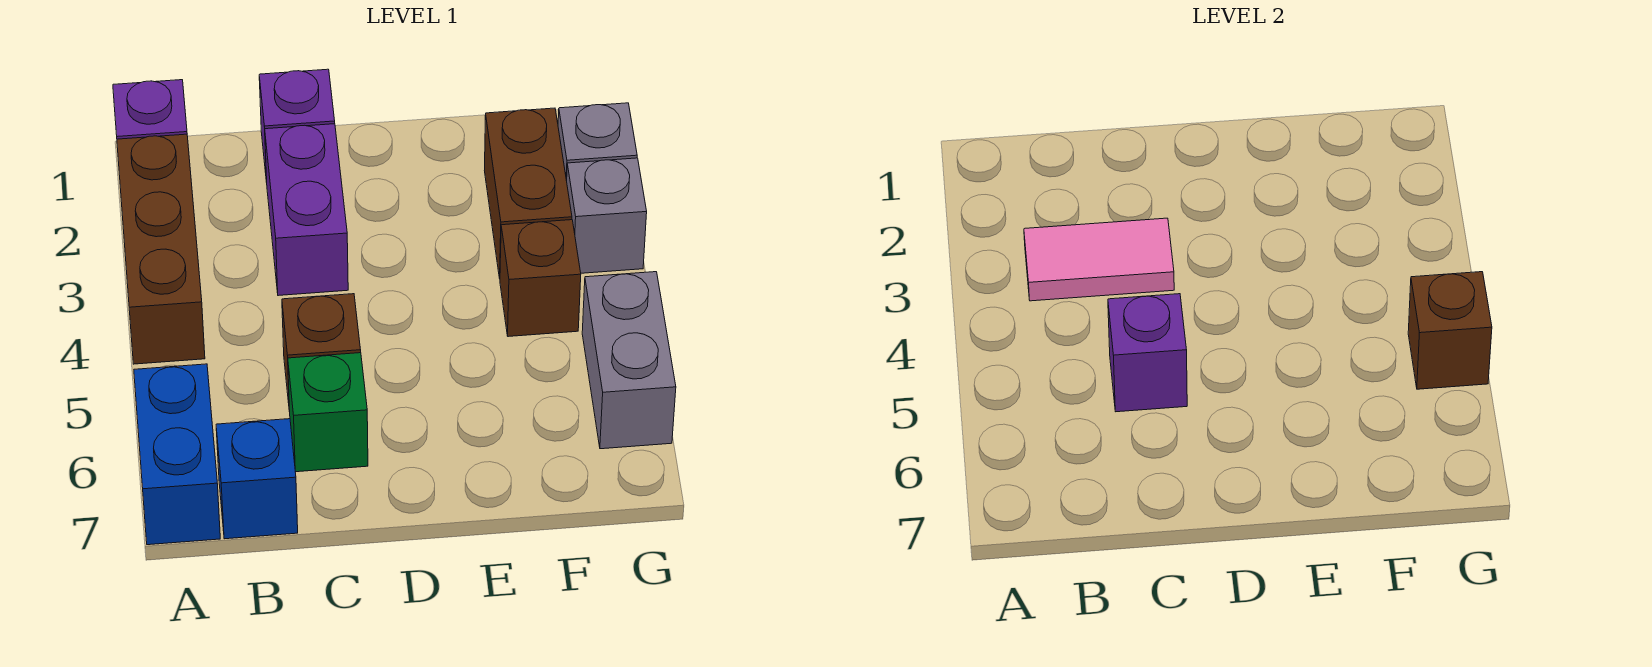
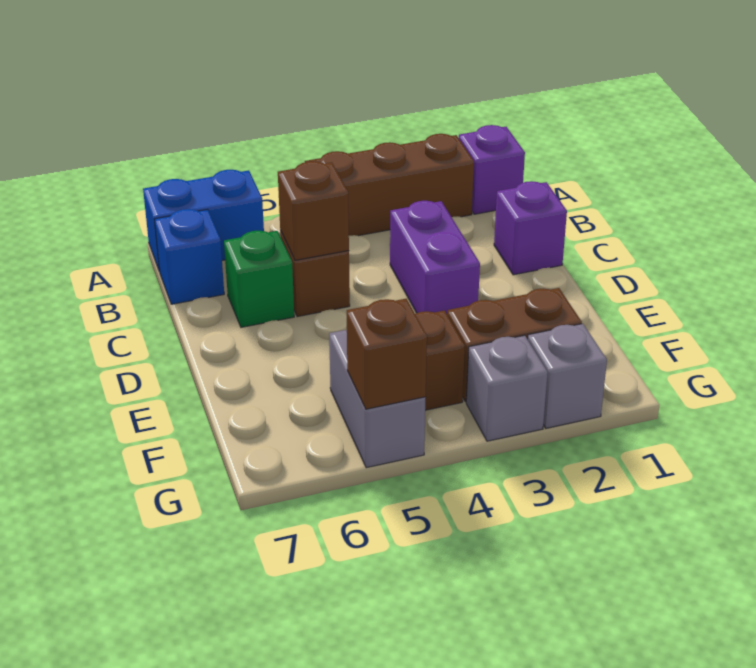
pink 1x2 tile [1024,218,1174,301] -> none
purple 1x2 brick [265,124,348,296] -> purple 1x2 brick turned to [390,201,480,313]
purple 1x1 brick [1108,294,1187,412] -> brown 1x1 brick [278,161,349,260]
grey 1x2 brick [582,272,676,449] -> grey 1x2 brick turned to [329,330,425,468]

